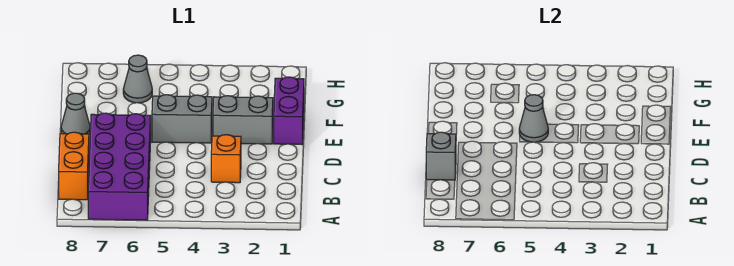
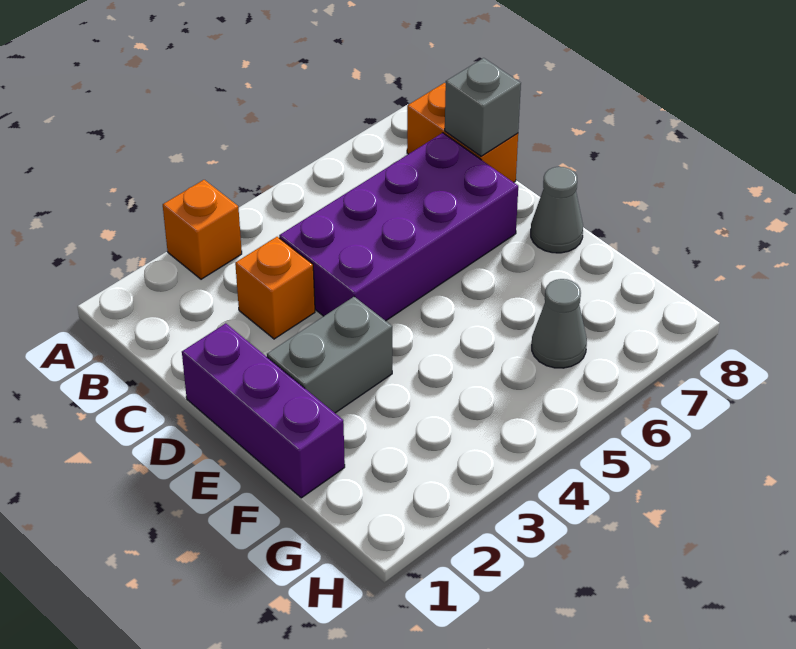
none -> orange 1x1 brick [163,180,242,279]
purple 2x4 brick [88,113,151,220] -> purple 2x4 brick turned to [279,133,518,321]
purple 1x2 brick [274,77,304,144] -> purple 1x3 brick [182,323,345,498]
grey 1x2 brick [152,95,212,143] -> none
grey 1x1 cone [519,95,548,142] -> none

